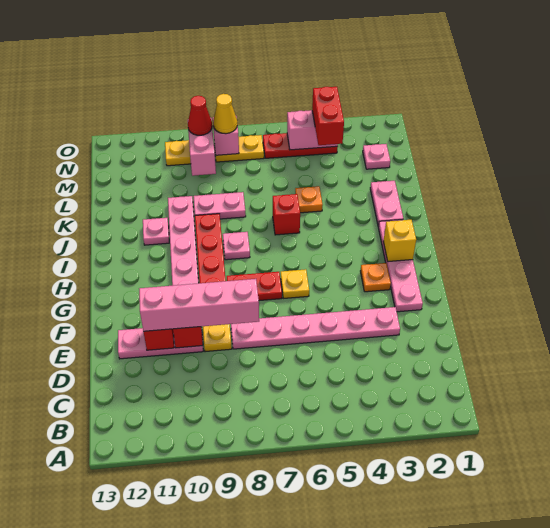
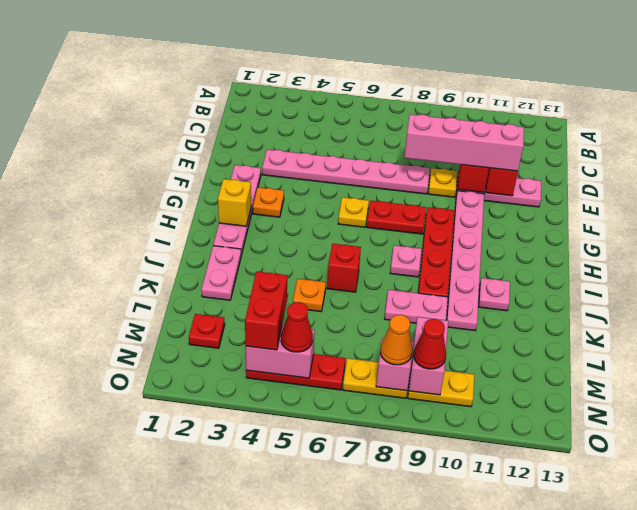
pink 1x1 plate [363,144,390,169] -> red 1x1 plate [189,314,225,348]
none -> red 1x1 cone [281,302,313,352]
yellow 1x1 cone [213,94,238,134] -> orange 1x1 cone [380,315,413,365]

